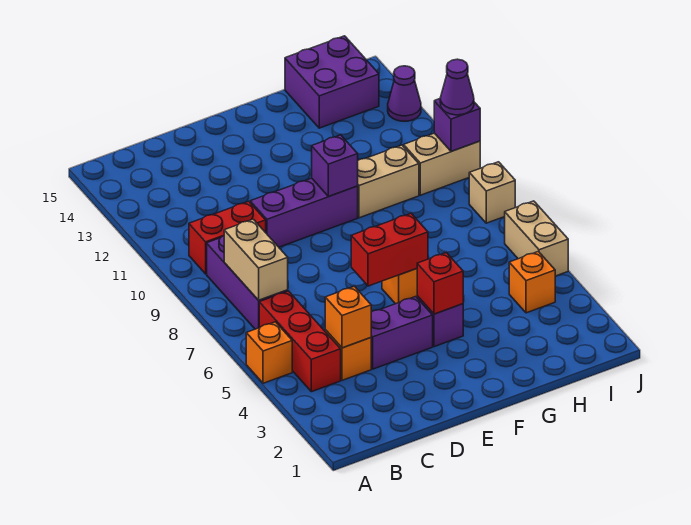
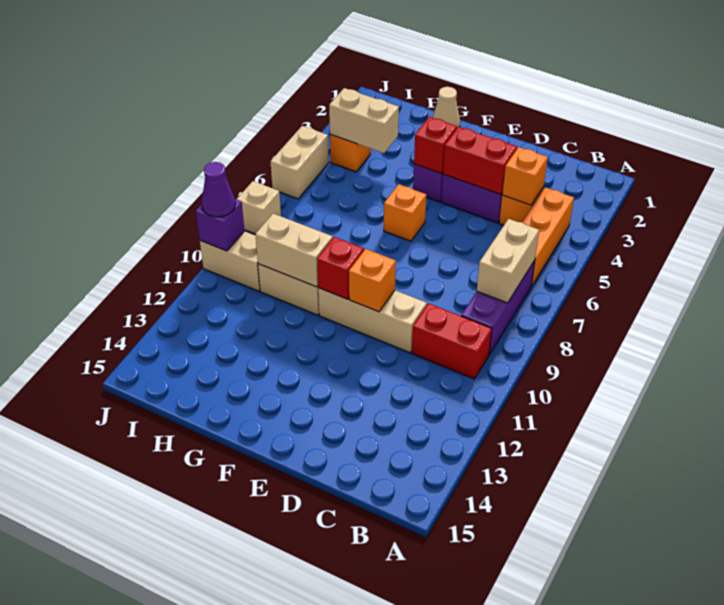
orange 1x1 brick [246,322,292,383] -> orange 1x1 brick moved to [349,249,396,312]
red 1x3 brick [259,291,341,392] -> orange 1x3 brick [522,187,574,286]
purple 1x3 brick [250,178,358,247] -> tan 1x3 brick [318,288,427,353]
red 1x2 brick [351,214,428,286] -> red 1x2 brick moved to [443,127,517,195]
purple 1x1 brick [312,135,358,196] -> red 1x1 brick [317,237,364,299]
none -> tan 1x1 cone [433,87,460,128]
none -> tan 1x2 brick [255,214,333,287]
none -> tan 1x2 brick [329,88,399,153]
purple 2x2 brick [285,36,379,128] -> none
purple 1x1 cone [388,66,421,121] -> none

